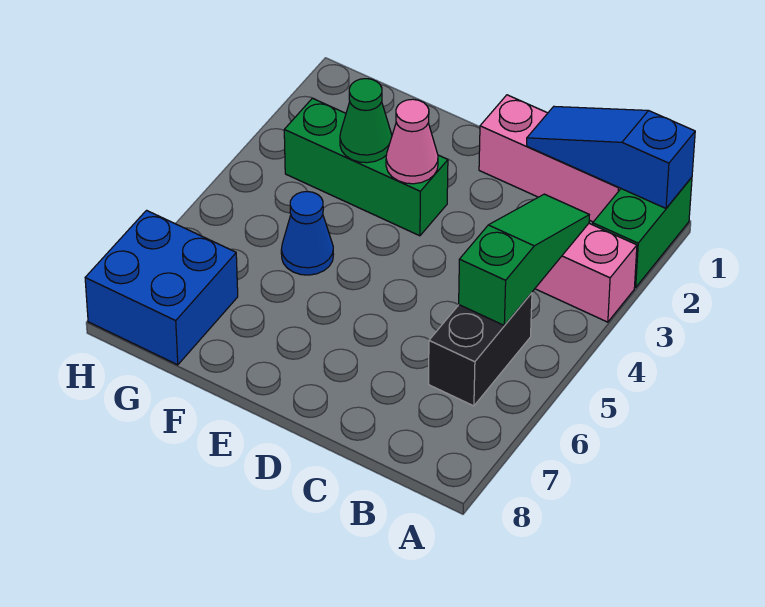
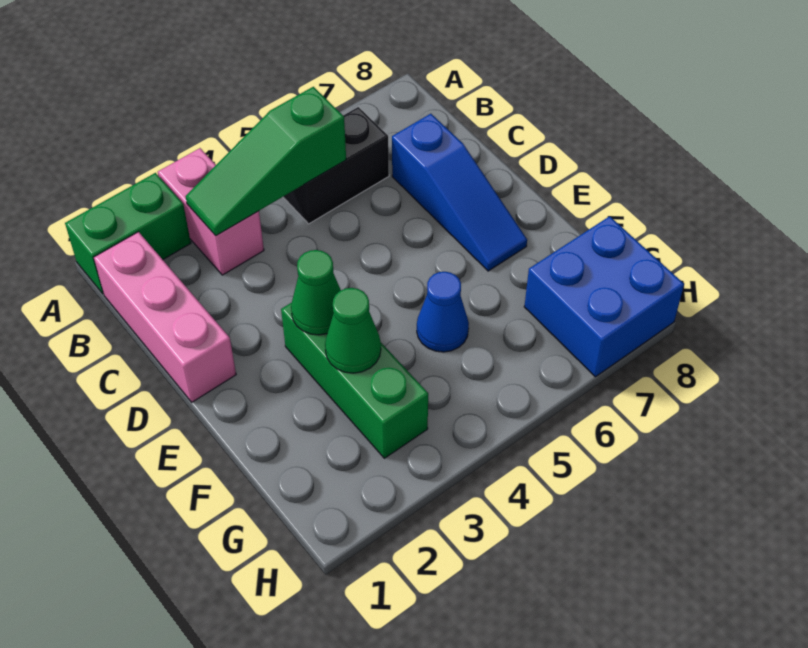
blue 1x3 slope [527,106,695,208] -> blue 1x3 slope moved to [392,114,527,271]
pink 1x1 cone [386,99,438,184] -> green 1x1 cone [291,250,341,335]

